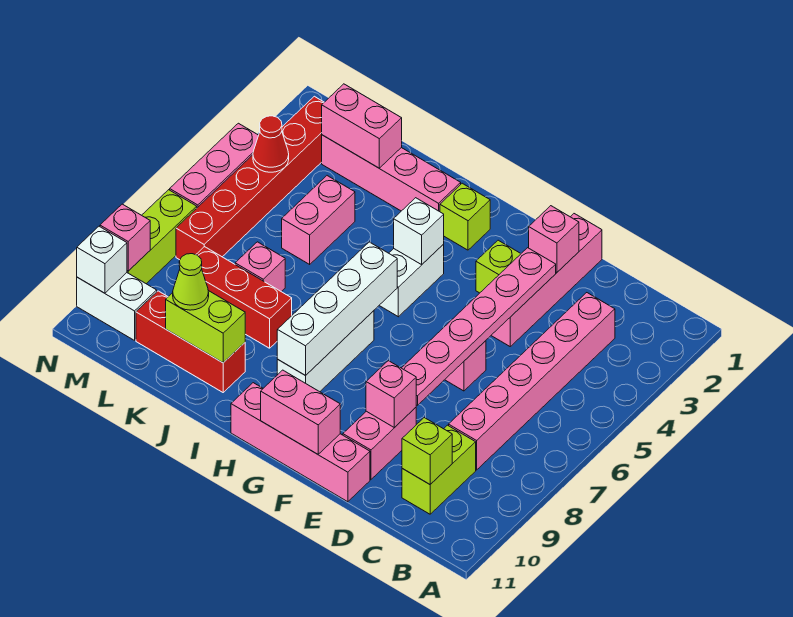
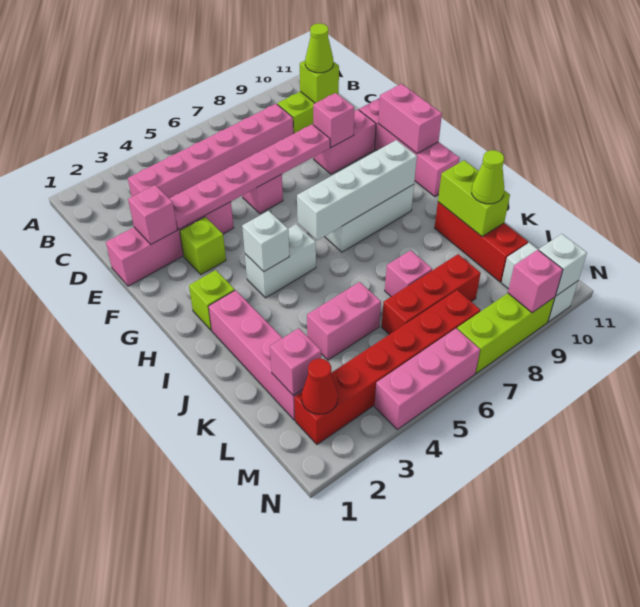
none -> lime 1x1 cone [305,23,333,73]
red 1x3 brick [196,247,292,348] -> red 1x3 brick turned to [382,254,481,334]
pink 1x2 brick [322,84,402,168] -> pink 1x1 brick [270,328,321,395]
red 1x1 cone [253,116,289,172] -> red 1x1 cone moved to [302,359,338,414]

